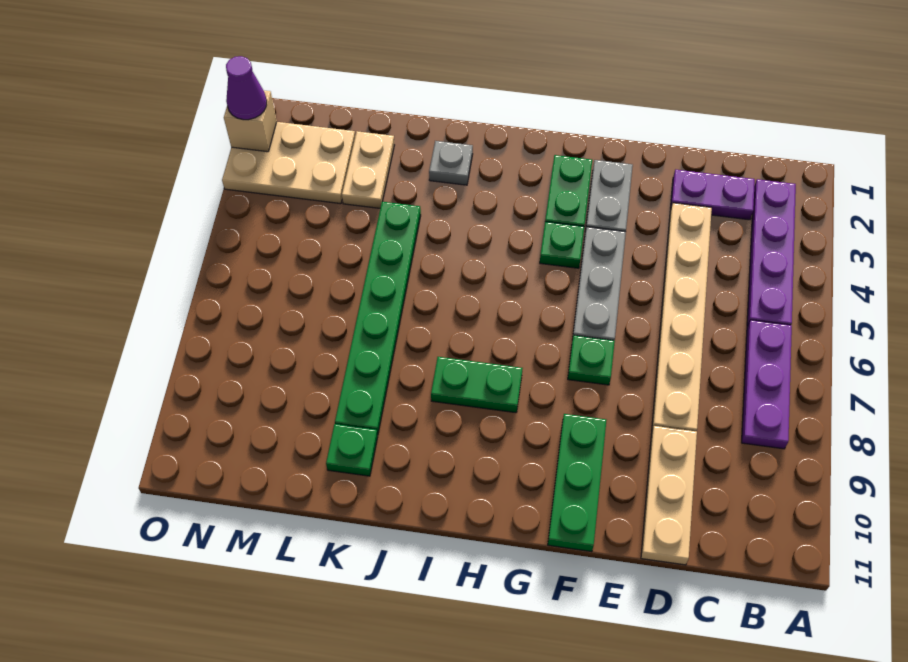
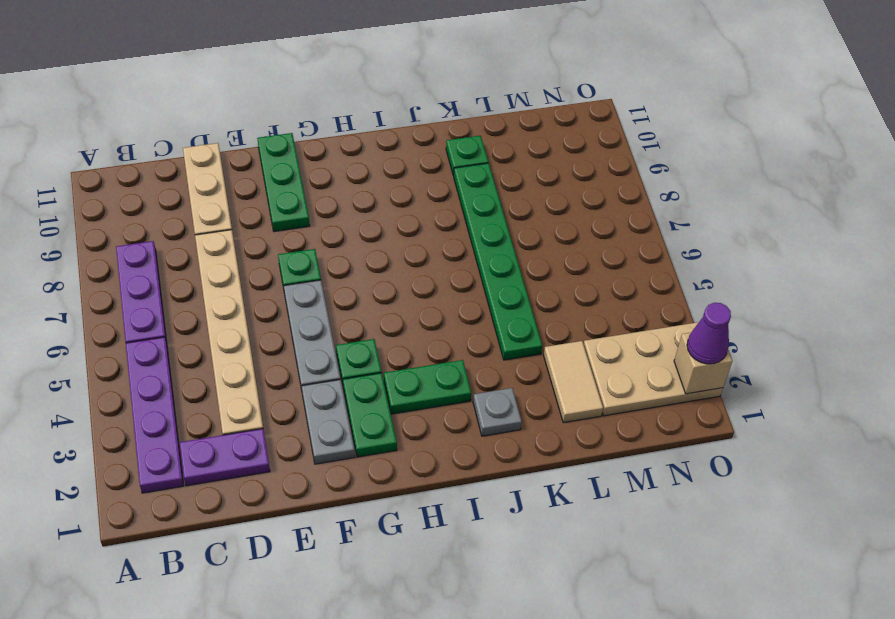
green 1x2 plate [431,357,523,413] -> green 1x2 plate moved to [384,360,471,414]
tan 1x2 plate [342,131,394,208] -> tan 1x2 tile [544,341,603,423]

